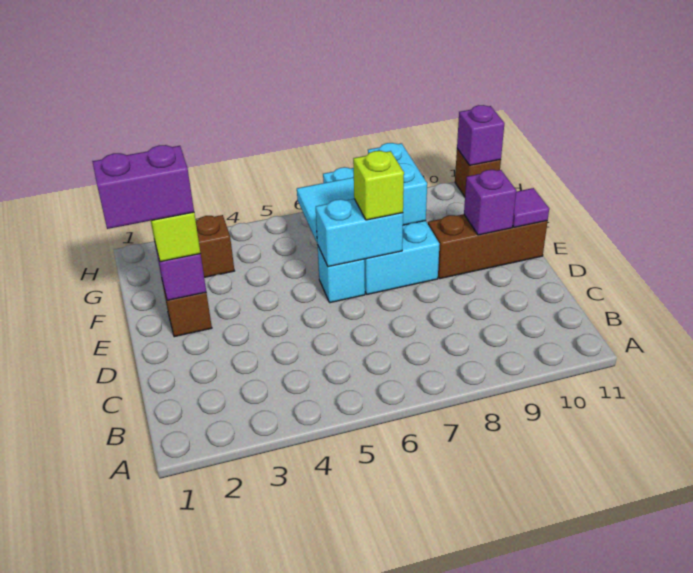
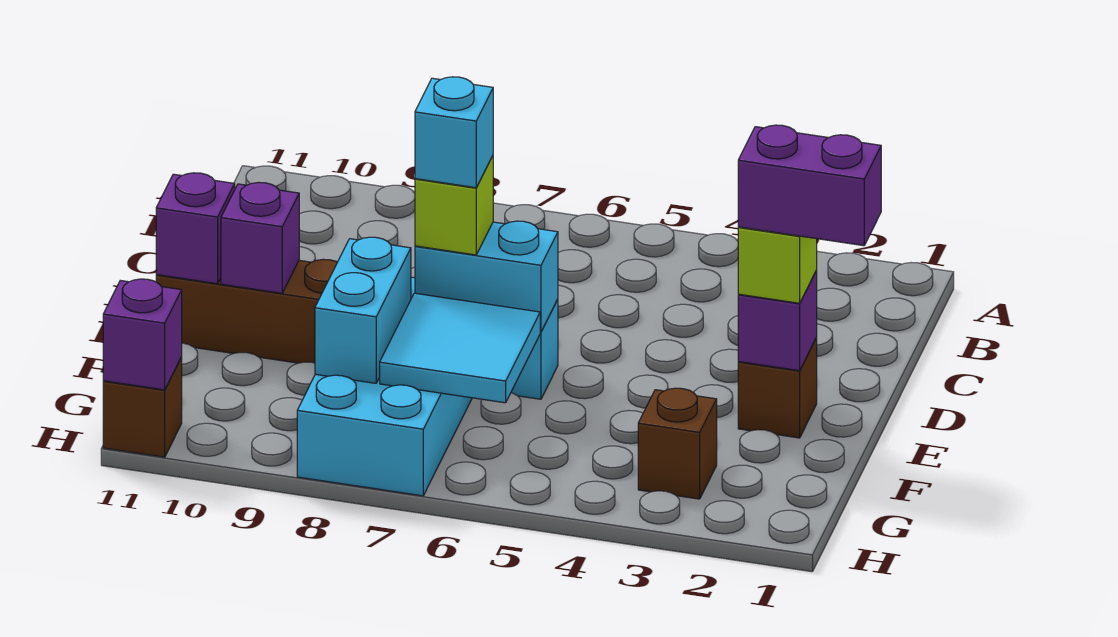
none -> cyan 1x1 brick [415,77,493,188]
purple 1x1 tile [512,188,549,227] -> purple 1x1 brick [156,173,235,284]

